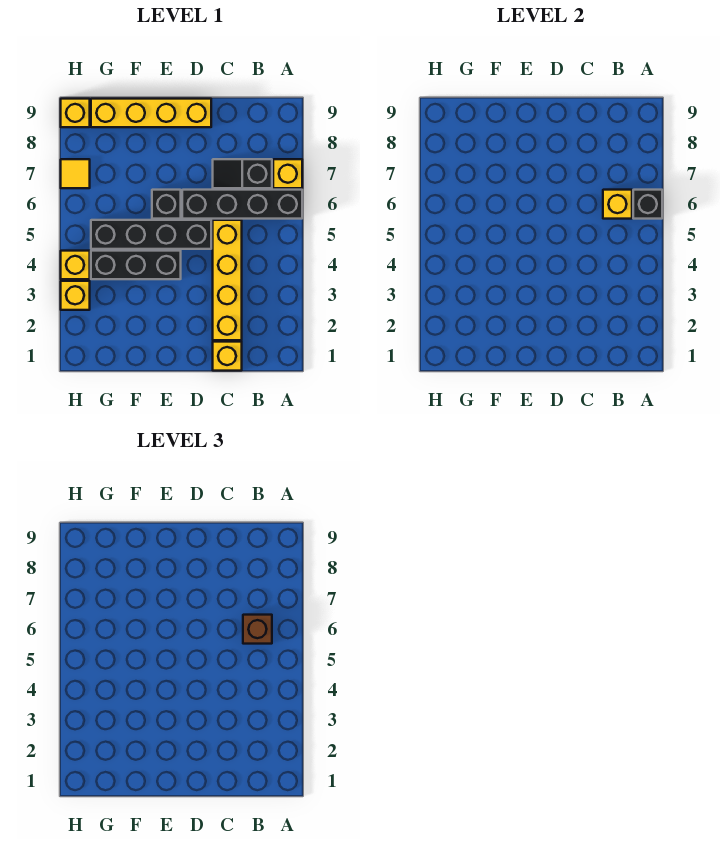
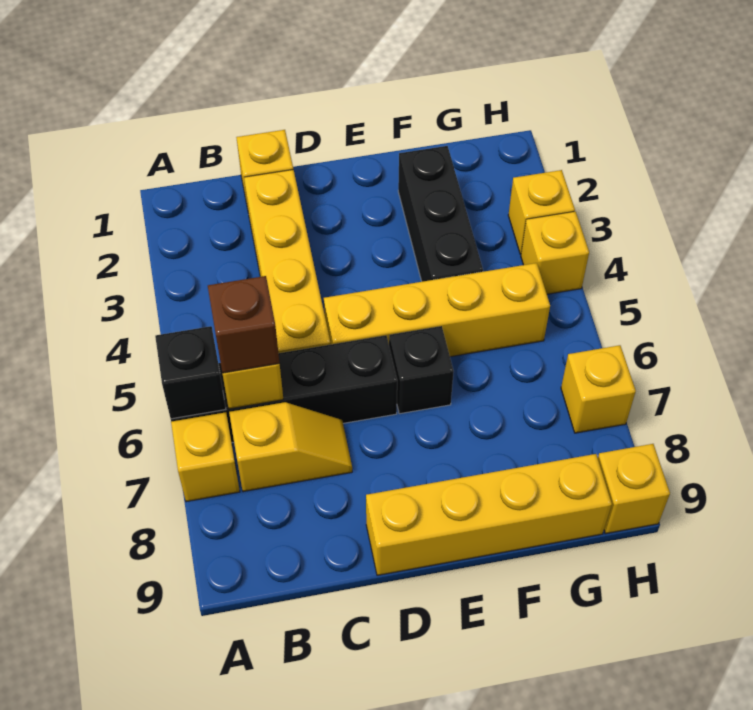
black 1x2 slope [213,159,272,188] -> yellow 1x2 slope [229,402,352,492]
black 1x4 brick [91,220,211,249] -> yellow 1x4 brick [324,263,550,357]
black 1x3 brick [91,251,181,279] -> black 1x3 brick turned to [398,146,483,282]
yellow 1x1 tile [61,159,90,188] -> yellow 1x1 brick [561,345,636,433]

